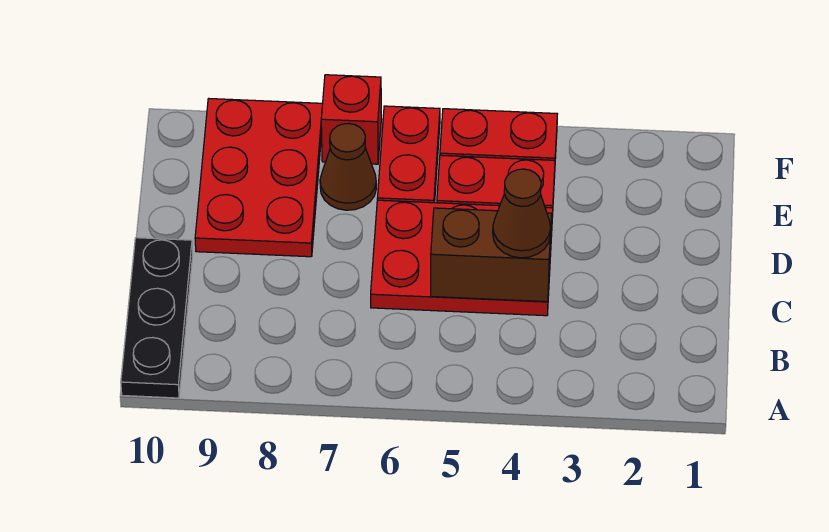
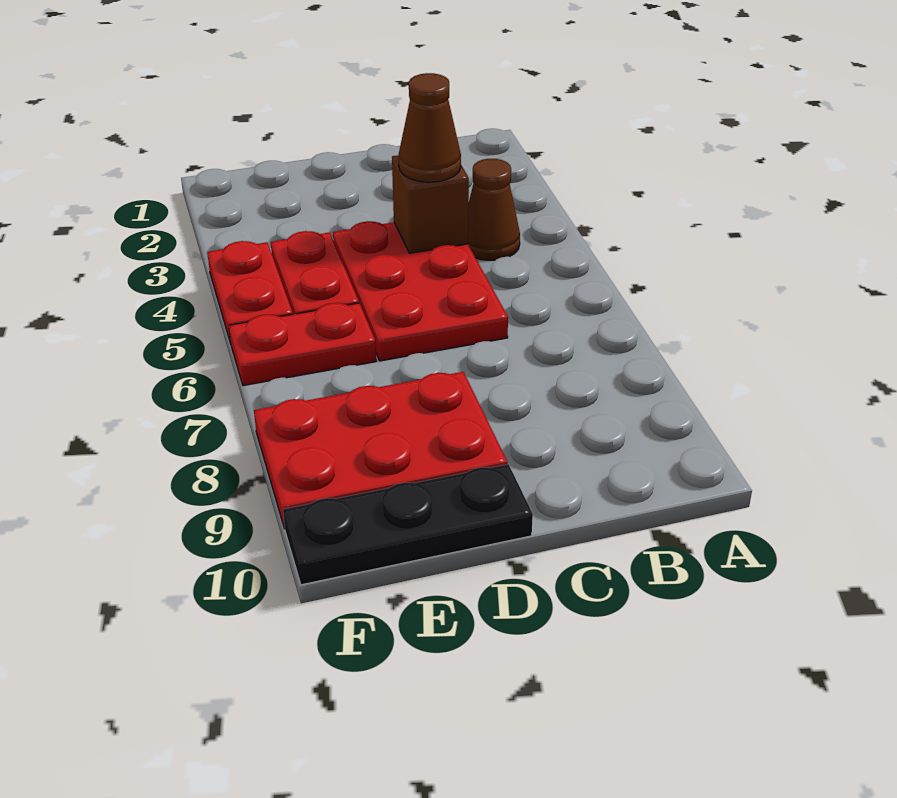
black 1x3 plate [121,238,193,398] -> black 1x3 plate moved to [283,464,533,585]
brown 1x2 brick [431,208,552,302] -> brown 1x1 brick [392,155,469,253]
brown 1x1 cone [320,123,376,210] -> brown 1x1 cone moved to [468,159,520,260]
red 1x1 brick [321,75,381,164] -> none

